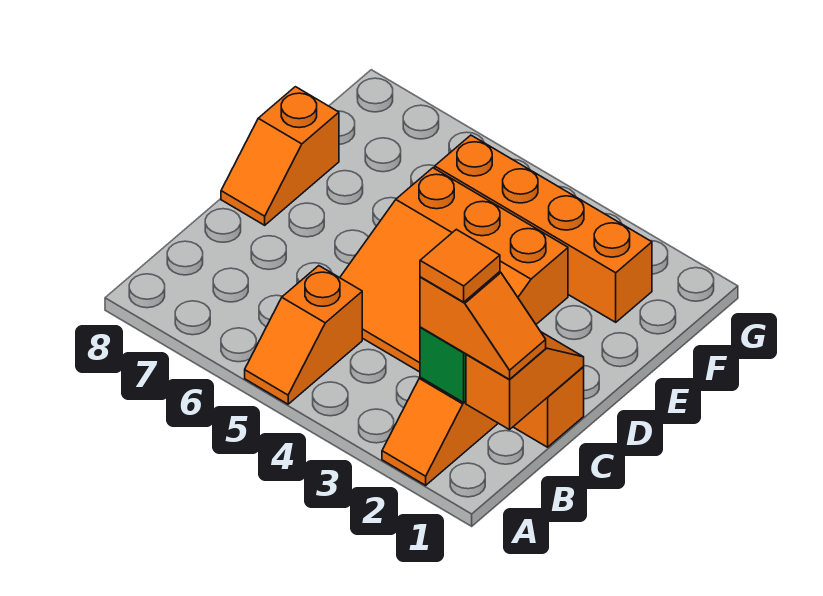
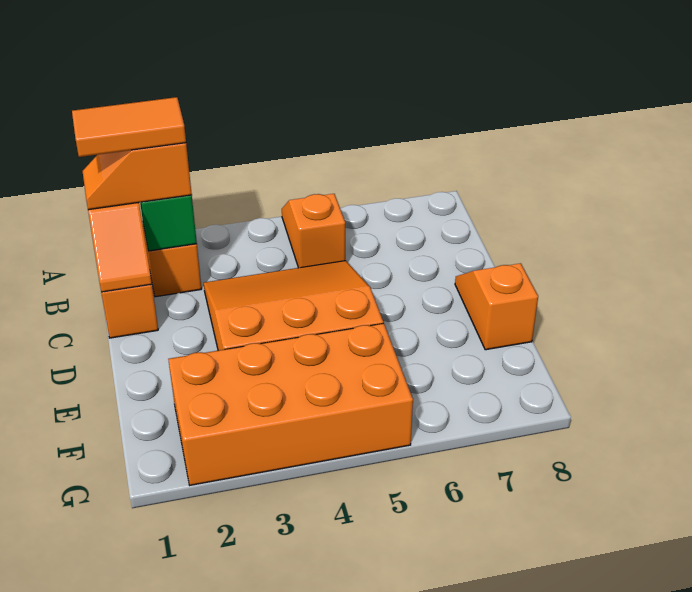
orange 1x1 tile [420,229,500,302] -> orange 1x2 tile [72,97,186,157]
orange 1x4 brick [435,135,652,322] -> orange 2x4 brick [168,323,413,485]

